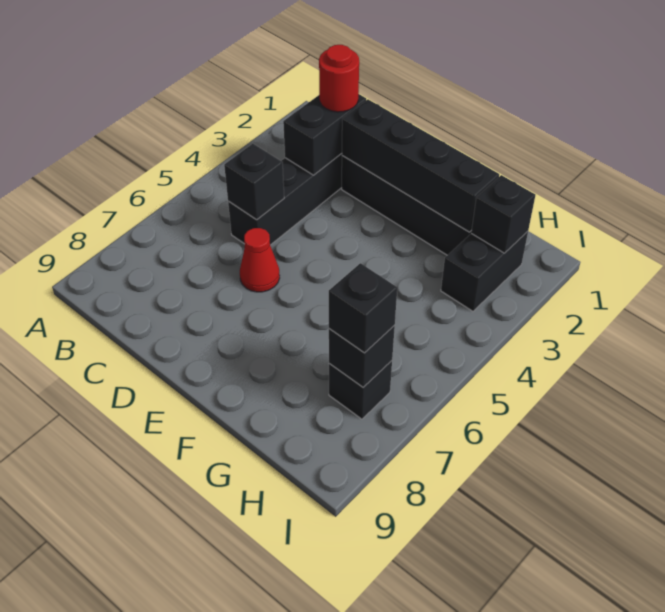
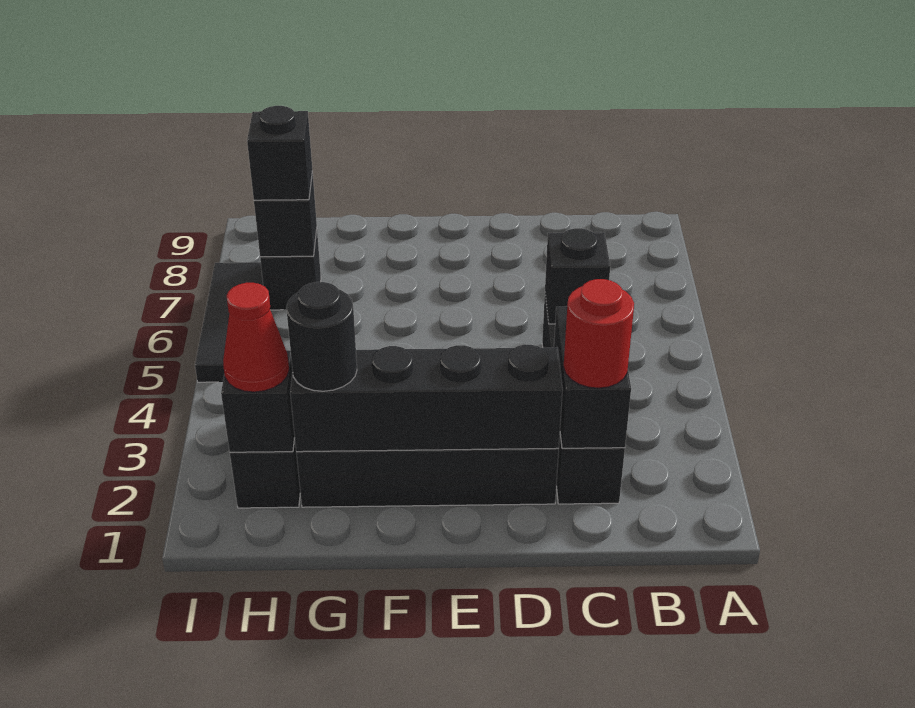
red 1x1 cone [240,228,280,292] -> red 1x1 cone moved to [223,283,289,392]
none -> black 1x1 round brick [286,282,357,391]
none -> black 1x3 tile [195,262,263,382]

